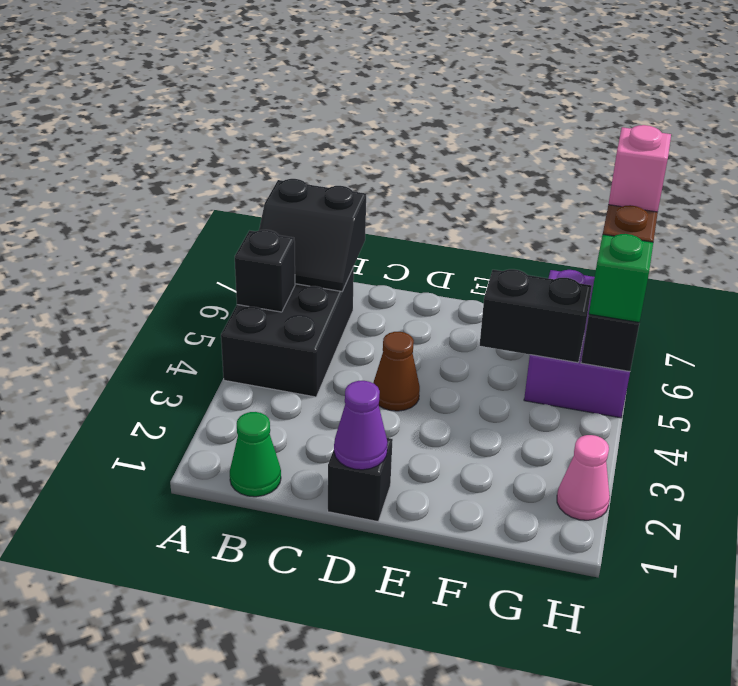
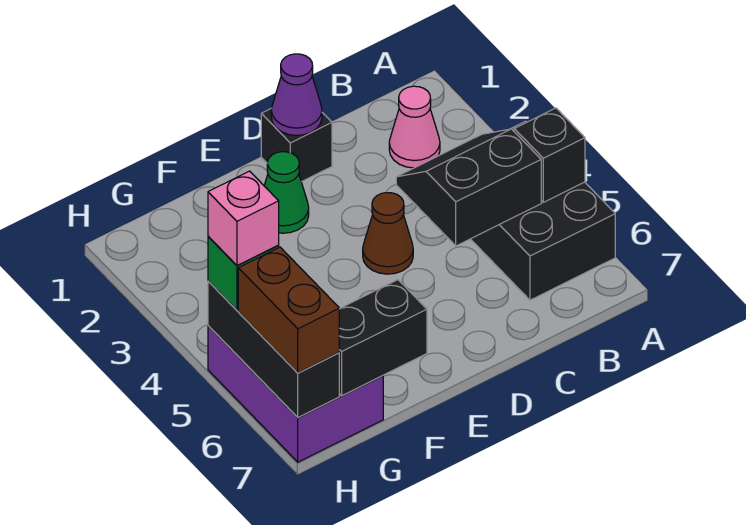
black 2x2 slope [259,179,366,291] -> black 2x2 slope moved to [396,129,541,246]
green 1x1 cone [230,412,281,497] -> green 1x1 cone moved to [264,152,309,233]
black 1x2 brick [480,269,592,363] -> black 1x2 brick moved to [339,280,427,396]
pink 1x1 cone [557,435,610,520] -> pink 1x1 cone moved to [389,86,440,168]
pink 1x1 brick [608,125,671,212] -> pink 1x1 brick moved to [208,171,279,265]

